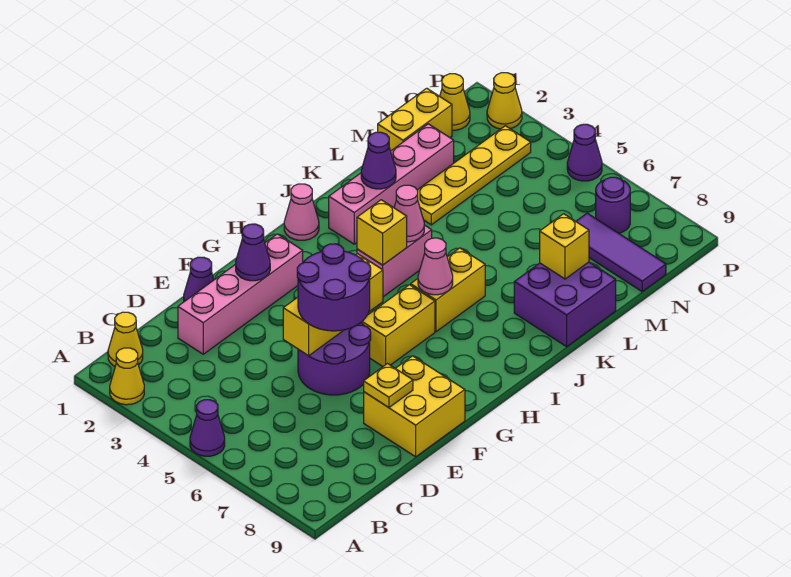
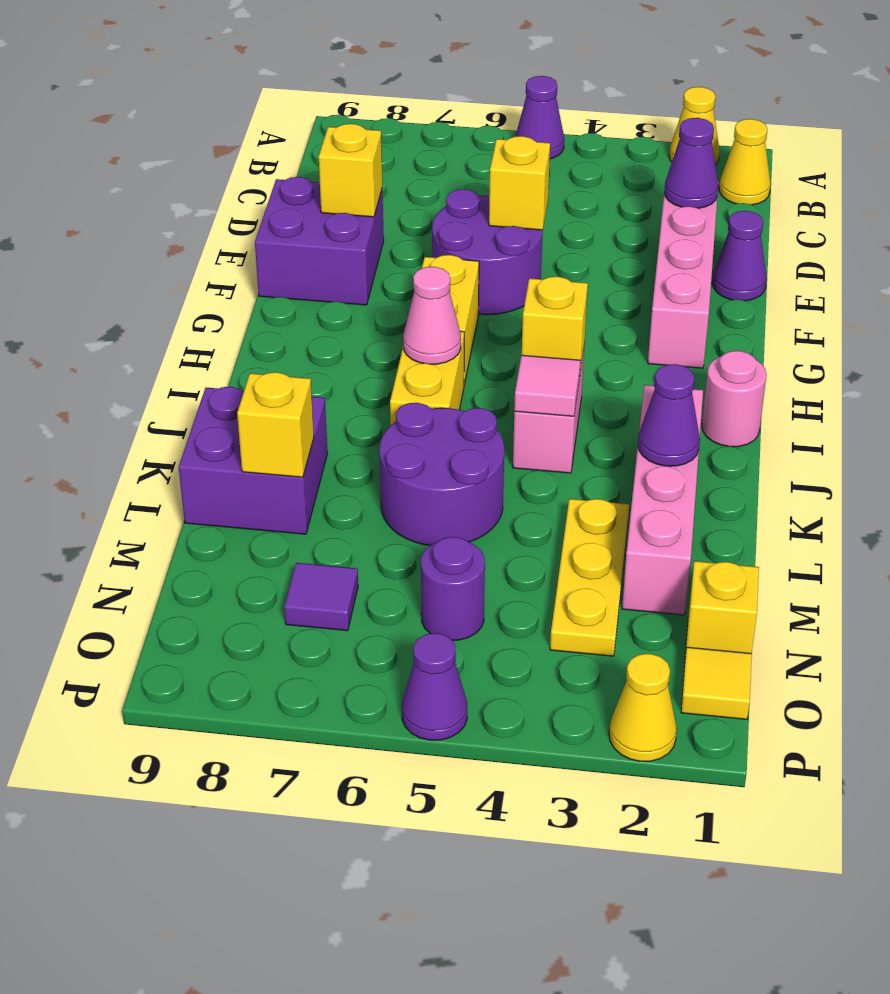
yellow 1x3 brick [283,254,383,356] -> yellow 1x1 brick [489,136,550,230]
purple 2x2 round brick [297,244,371,331] -> purple 2x2 round brick moved to [379,403,504,545]
yellow 2x2 brick [364,356,465,457] -> purple 2x2 brick [255,177,384,305]
yellow 1x1 plate [364,364,413,408] -> yellow 1x1 brick [319,124,382,217]
purple 1x1 cone [236,224,270,281] -> purple 1x1 cone moved to [664,118,718,208]
pink 1x1 cone [284,184,319,240] -> pink 1x1 round brick [702,351,767,447]
pink 1x1 cone [394,185,424,242] -> pink 1x1 tile [514,355,580,416]
yellow 1x4 plate [418,126,531,225] -> yellow 1x3 plate [550,499,629,656]
yellow 1x2 brick [378,88,452,151] -> yellow 1x1 brick [685,561,759,656]
purple 1x3 tile [576,213,666,292] -> purple 1x1 tile [284,563,358,631]
yellow 1x1 cone [440,74,470,130] -> yellow 1x1 tile [681,647,752,719]
purple 1x1 round brick [596,177,630,233] -> purple 1x1 round brick moved to [421,537,485,640]

